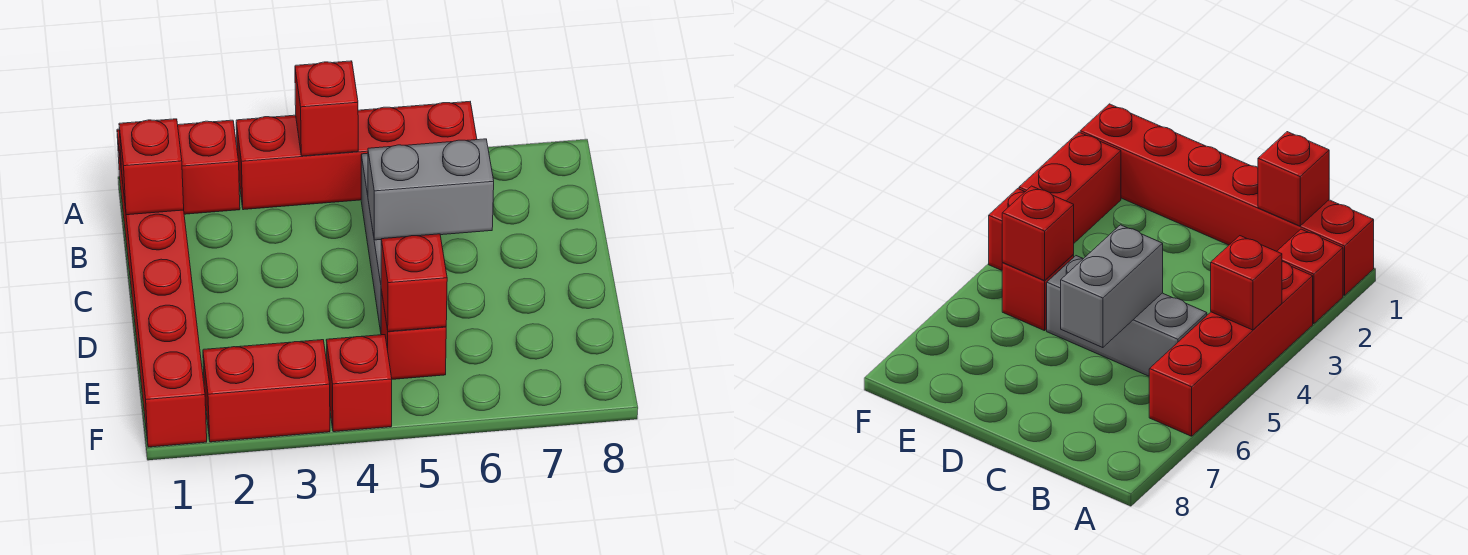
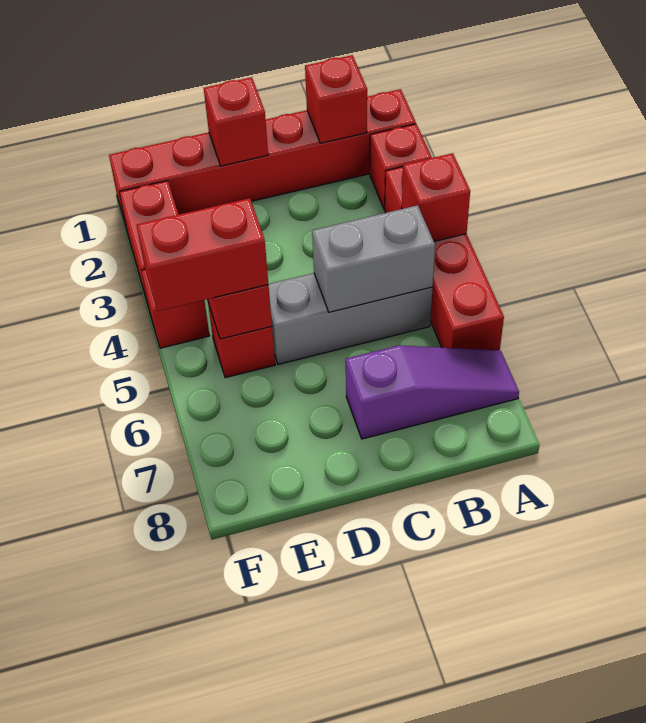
none -> purple 1x3 slope [346,345,519,439]
grey 1x2 brick [368,139,494,240] -> grey 1x2 brick turned to [312,205,435,312]
none -> red 1x1 brick [204,77,268,166]
none -> red 1x2 brick [137,198,268,311]

